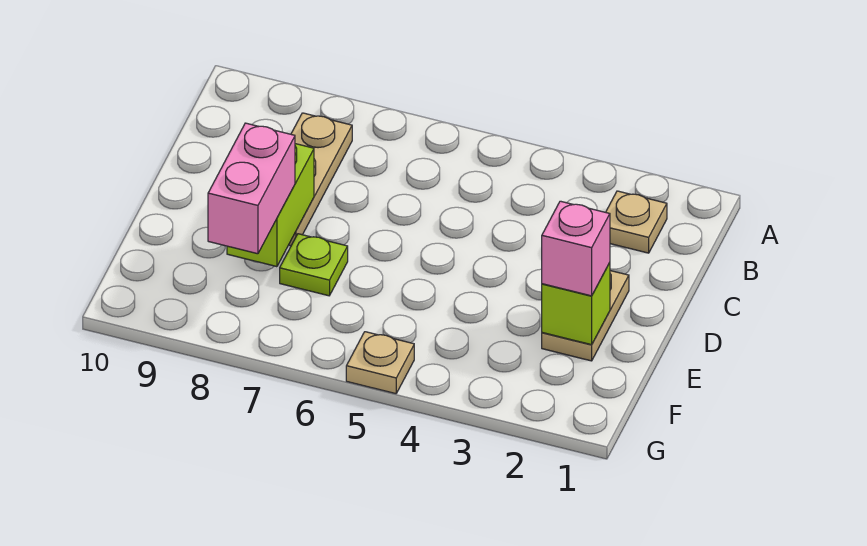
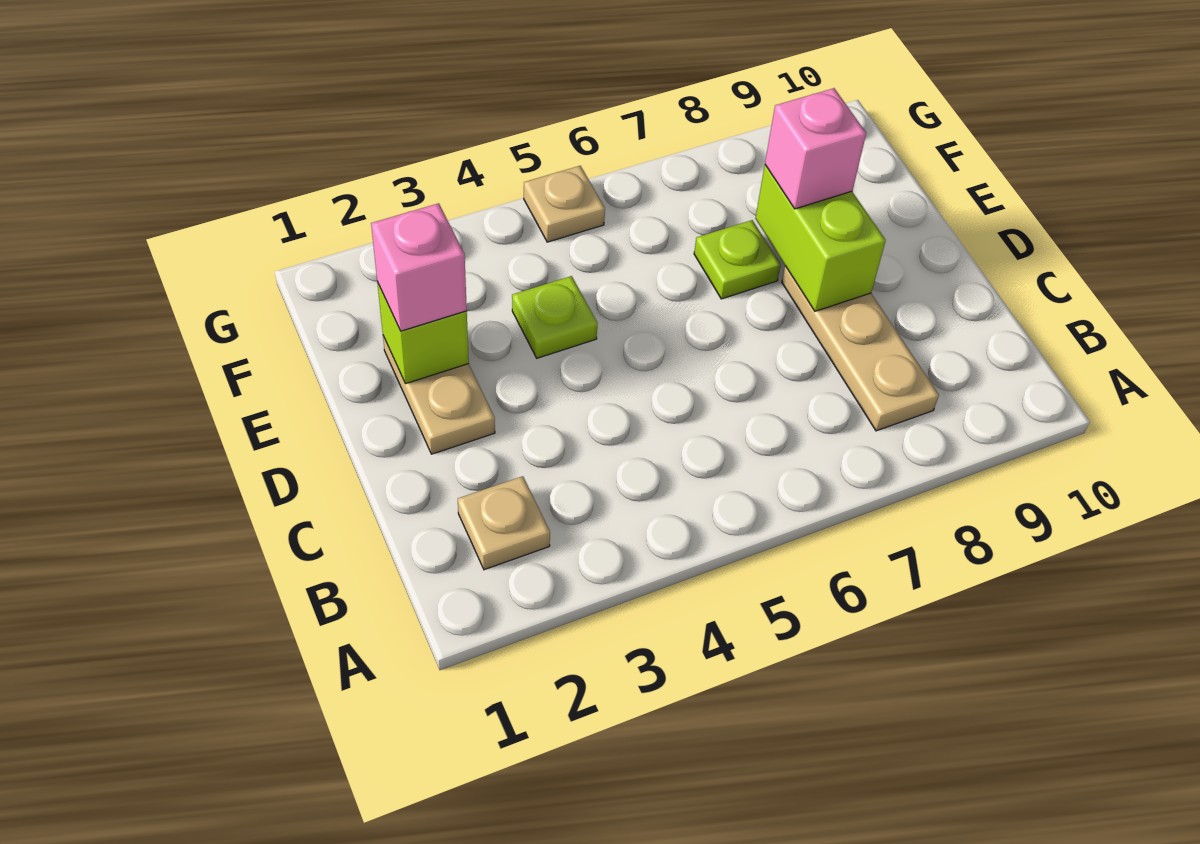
none -> lime 1x1 plate [512,276,598,358]
pink 1x2 brick [208,123,295,254] -> pink 1x1 brick [765,88,866,209]

